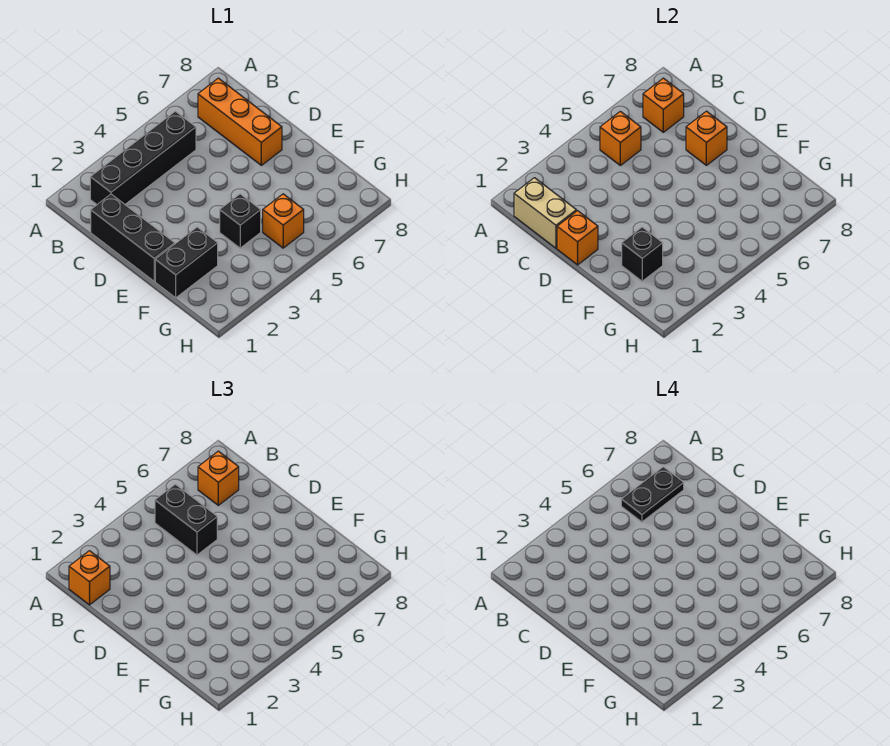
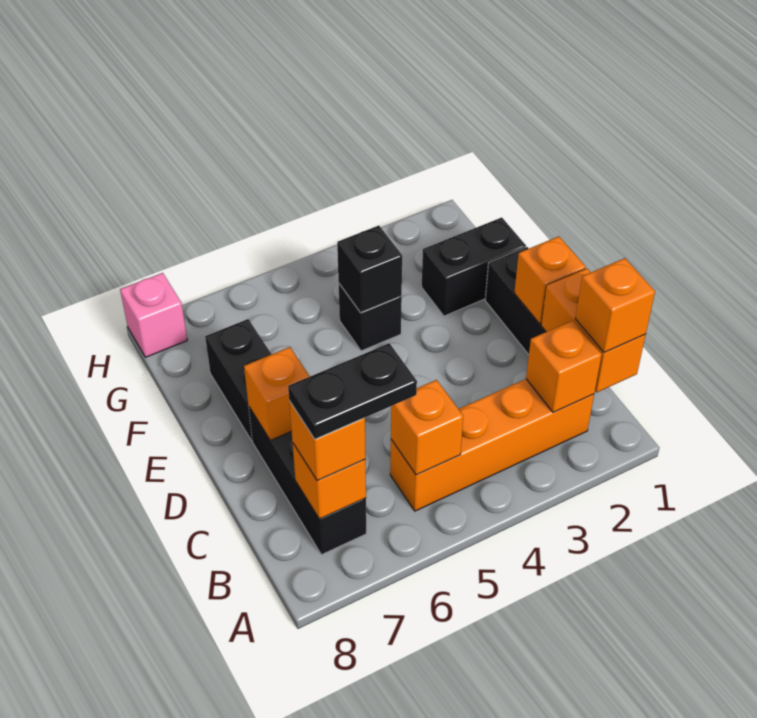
tan 1x2 brick [514,178,577,248] -> orange 1x2 brick [541,268,646,392]
black 1x4 brick [90,111,196,204] -> orange 1x4 brick [390,379,594,511]
black 1x2 brick [155,484,217,555] -> black 1x2 brick moved to [205,319,271,441]
orange 1x3 brick [198,78,282,165] -> black 1x3 brick [249,407,366,555]
black 1x1 brick [622,227,663,281] -> black 1x1 brick moved to [337,226,402,313]
orange 1x1 brick [263,194,304,248] -> orange 1x1 brick moved to [526,321,602,412]
none -> pink 1x1 brick [120,273,187,357]

